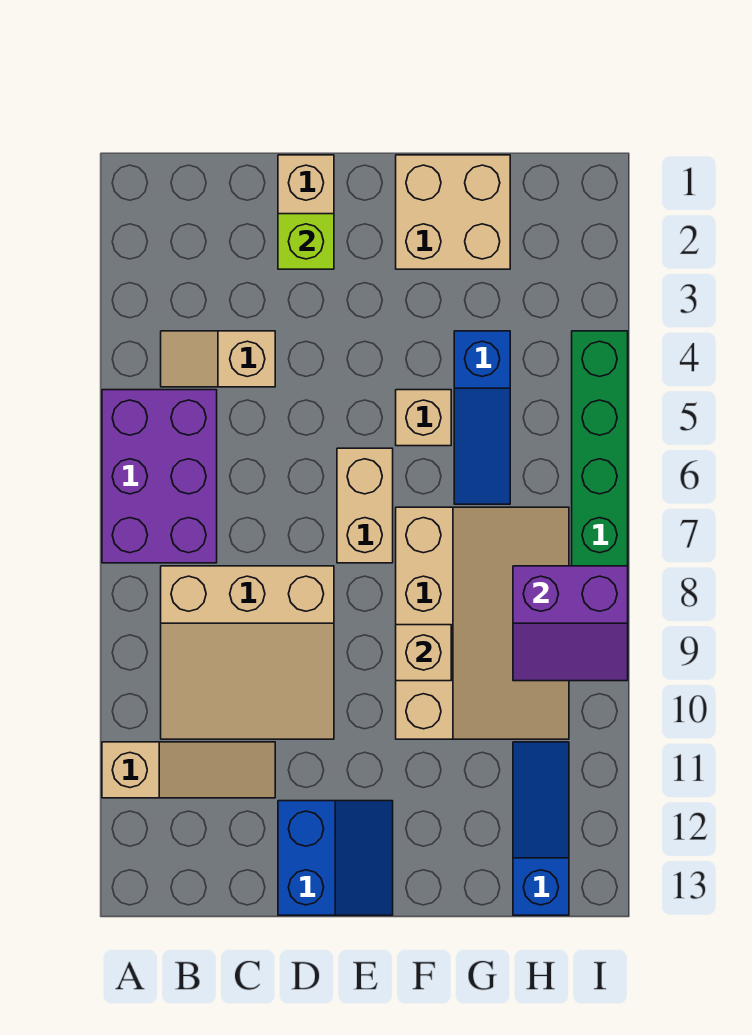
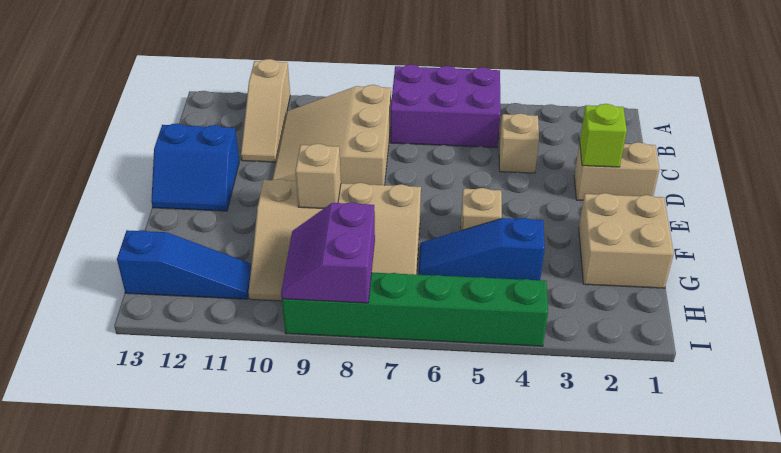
tan 1x2 brick [337,448,393,563] -> none

